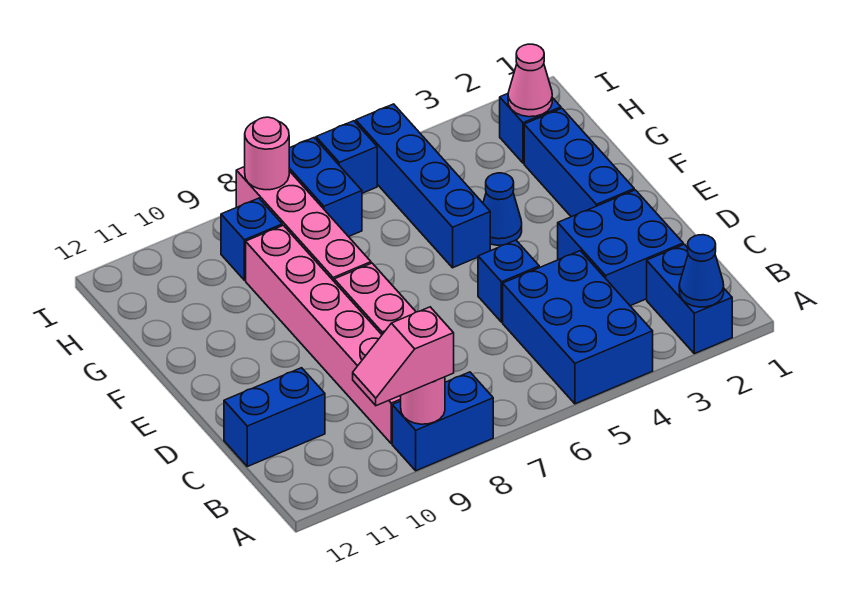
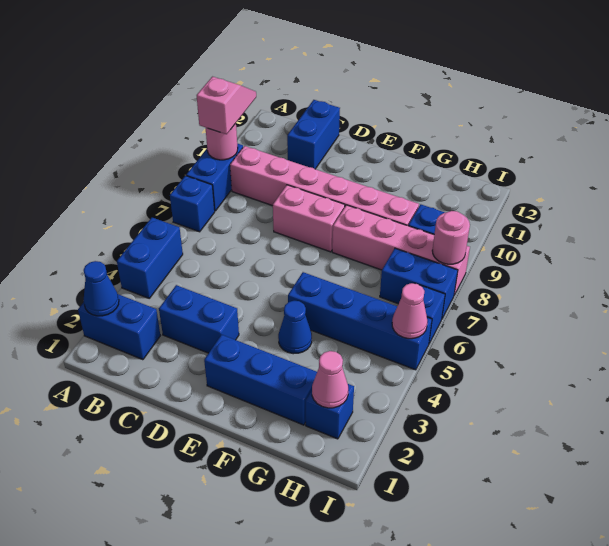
blue 2x3 brick [503,251,653,404] -> blue 1x2 brick [117,218,183,298]
blue 2x2 brick [558,190,683,306] -> blue 1x2 brick [159,285,239,353]
blue 1x1 brick [478,240,539,322] -> blue 1x1 brick moved to [170,176,215,232]
none -> pink 1x1 cone [392,283,427,339]

